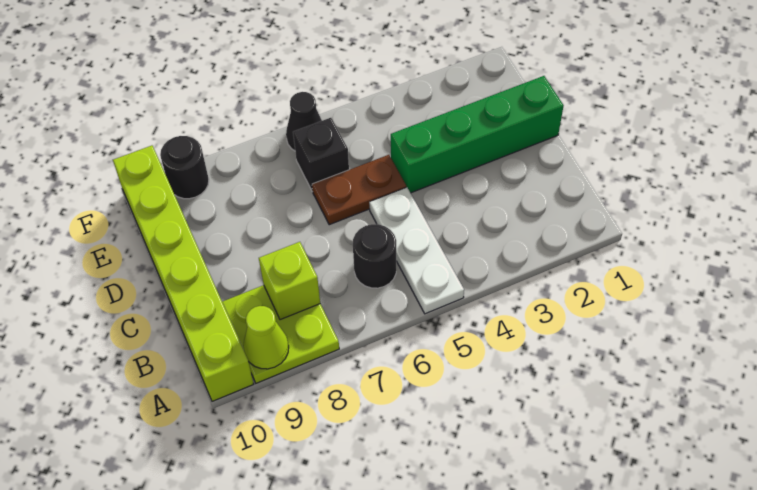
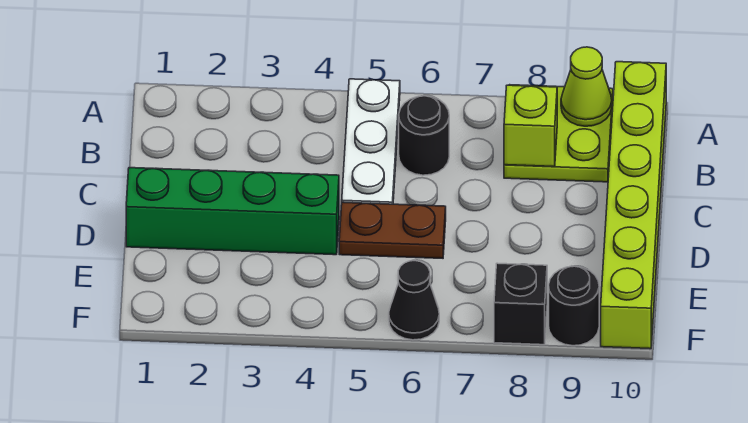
black 1x1 brick [293,118,349,192] -> black 1x1 brick moved to [494,263,547,345]

